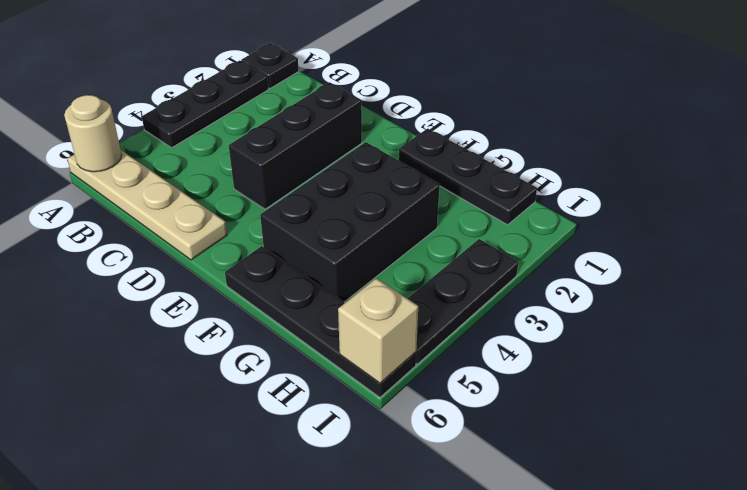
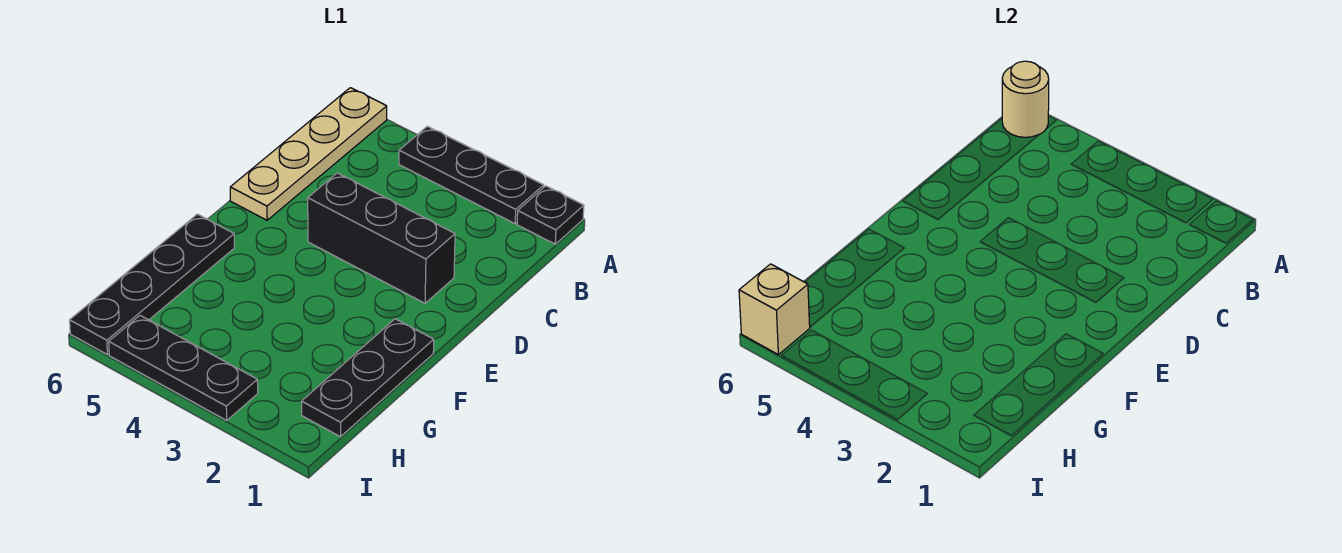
black 2x3 brick [260,142,440,302] -> none

